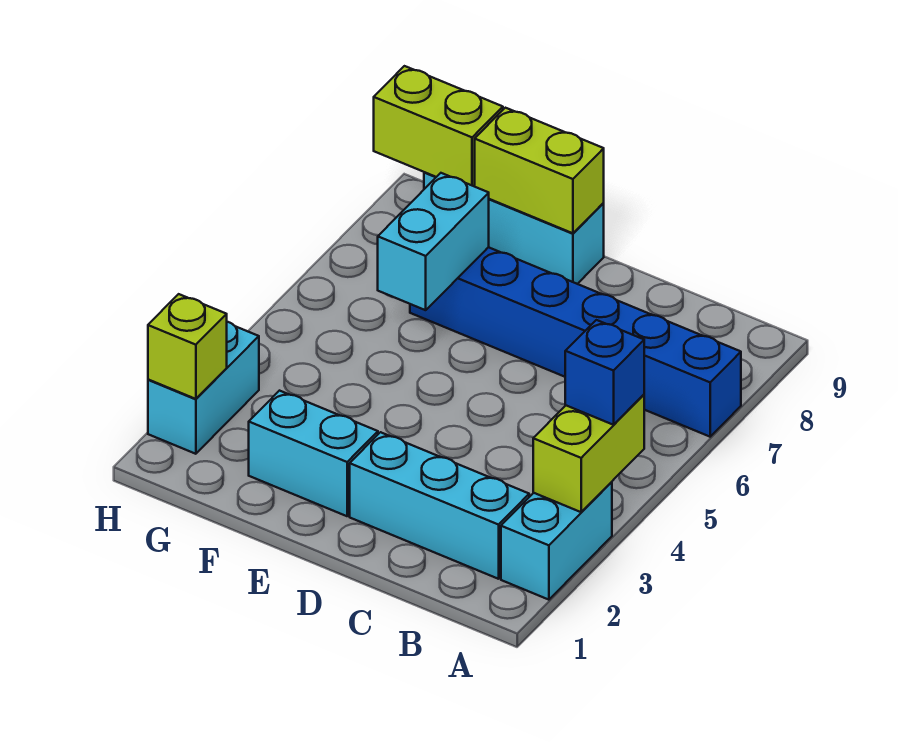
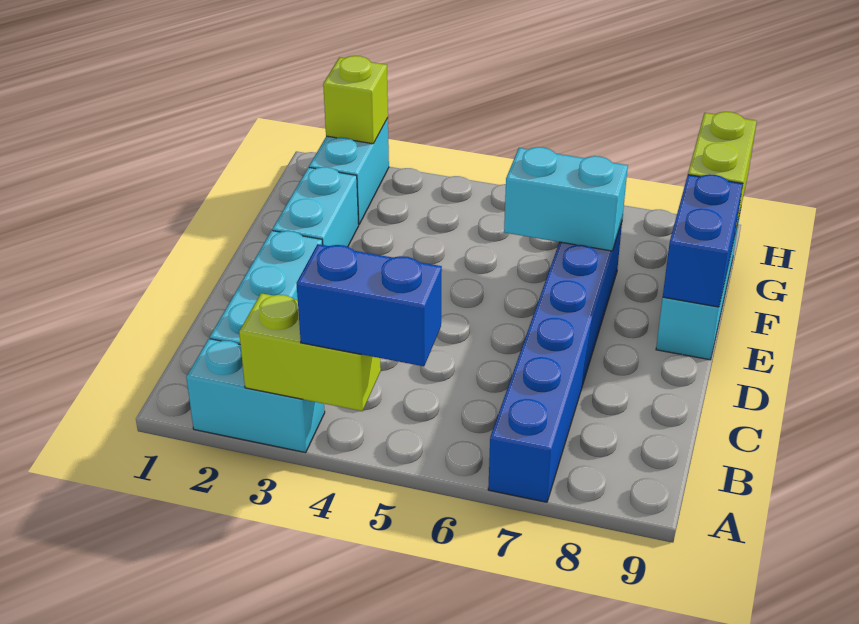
blue 1x1 brick [565,320,644,425] -> blue 1x2 brick [297,244,442,366]
lime 1x2 brick [475,108,604,233] -> blue 1x2 brick [663,174,743,307]
cyan 1x2 brick [148,322,259,454] -> cyan 1x2 brick turned to [309,118,389,224]

